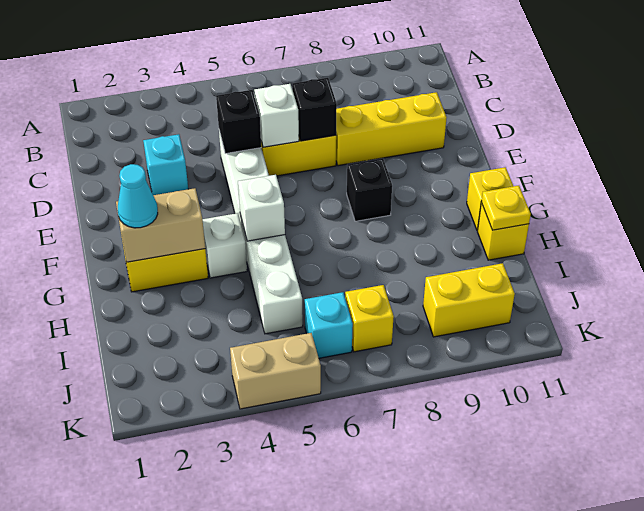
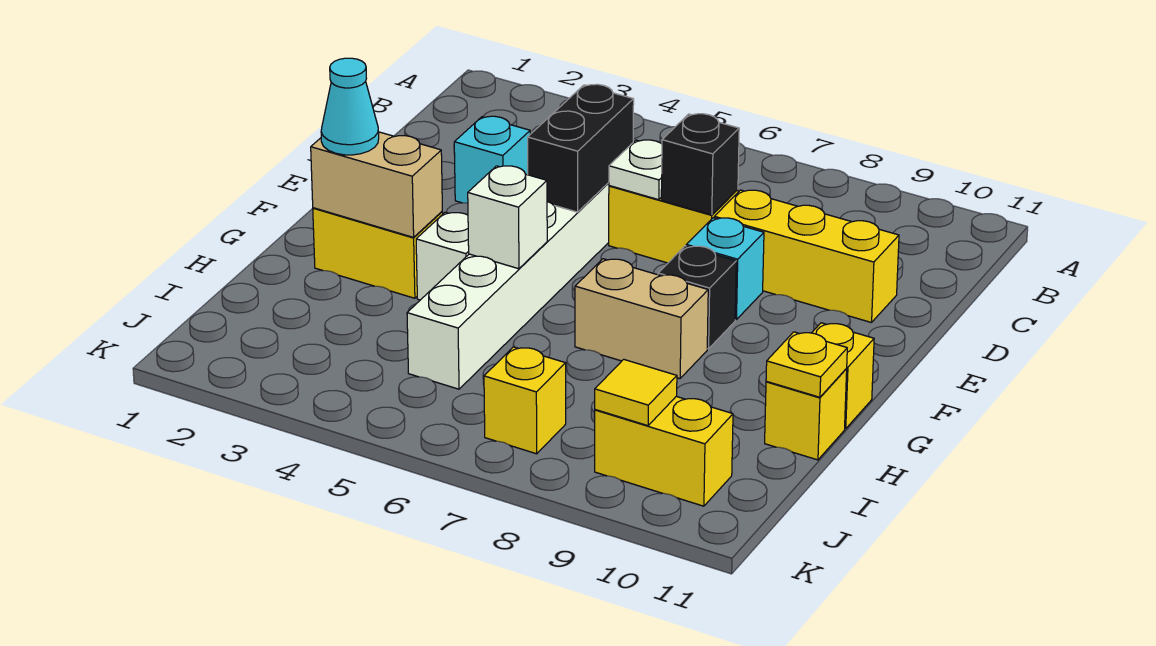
black 1x1 brick [216,90,261,154] -> black 1x2 brick [528,84,634,212]
white 1x1 brick [254,84,299,147] -> white 1x1 plate [609,140,662,200]
cyan 1x1 brick [305,292,353,358] -> cyan 1x1 brick moved to [686,218,764,320]
none -> yellow 1x1 tile [595,359,677,426]
tan 1x2 brick [230,333,321,409] -> tan 1x2 brick moved to [575,259,708,379]

